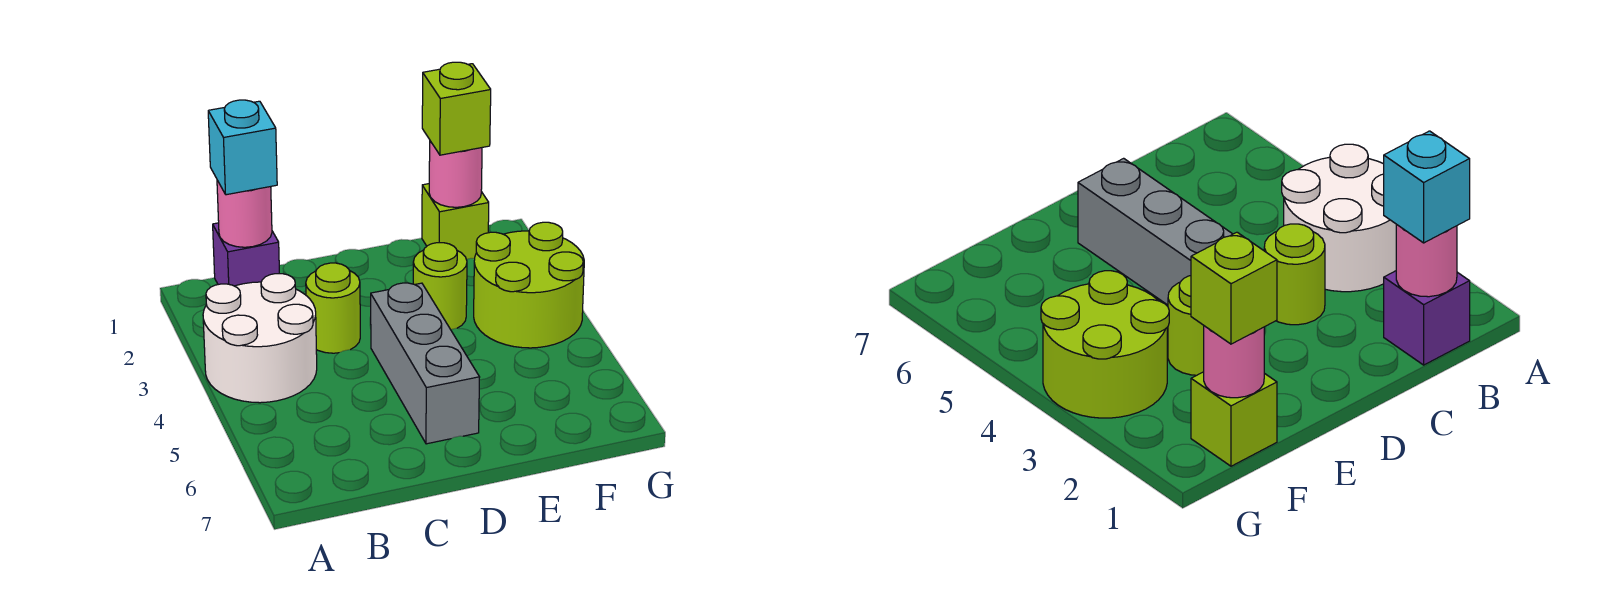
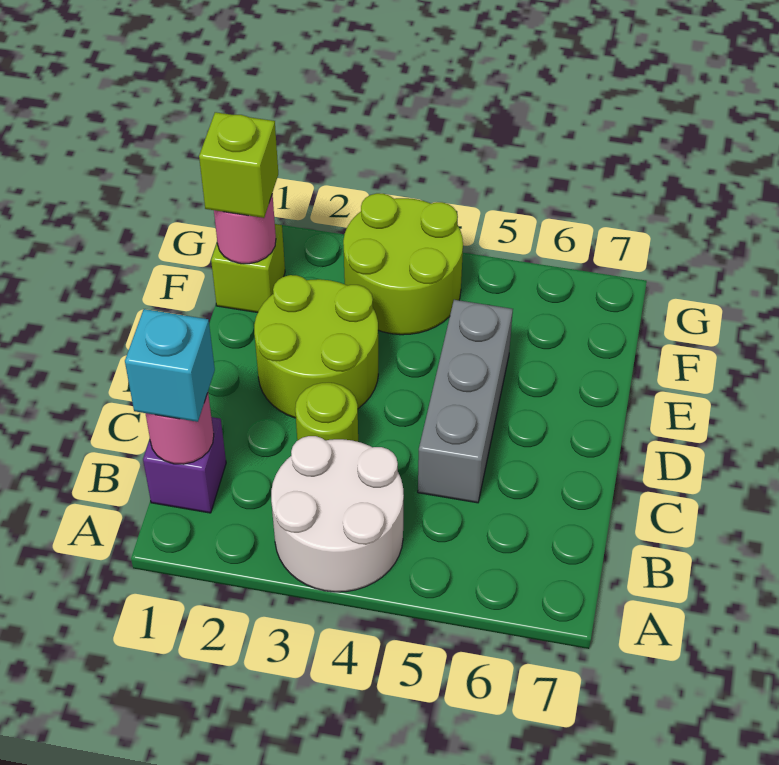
grey 1x3 brick [371,283,480,444] -> grey 1x3 brick turned to [418,300,513,503]
lime 1x1 round brick [413,243,467,329] -> lime 2x2 round brick [254,275,378,418]

